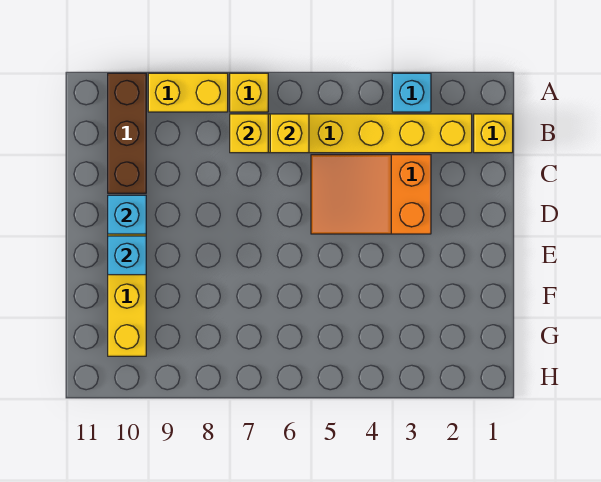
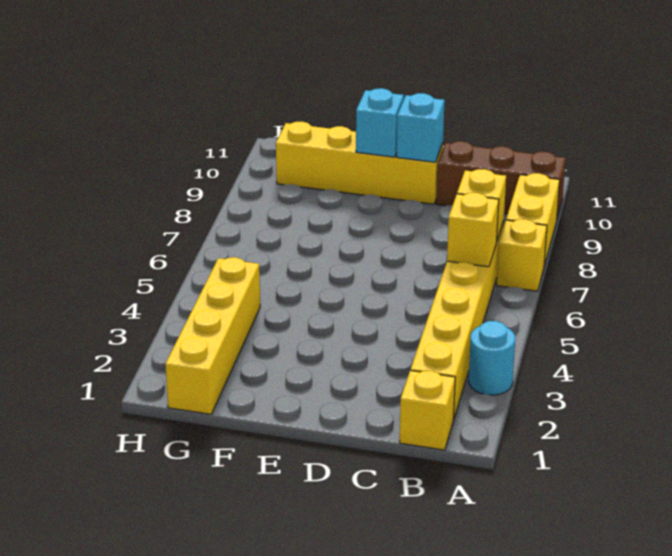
cyan 1x1 brick [392,73,431,112] -> cyan 1x1 round brick [469,321,515,395]
orange 2x3 slope [311,155,431,234] -> none
none -> yellow 1x4 brick [165,257,260,414]

